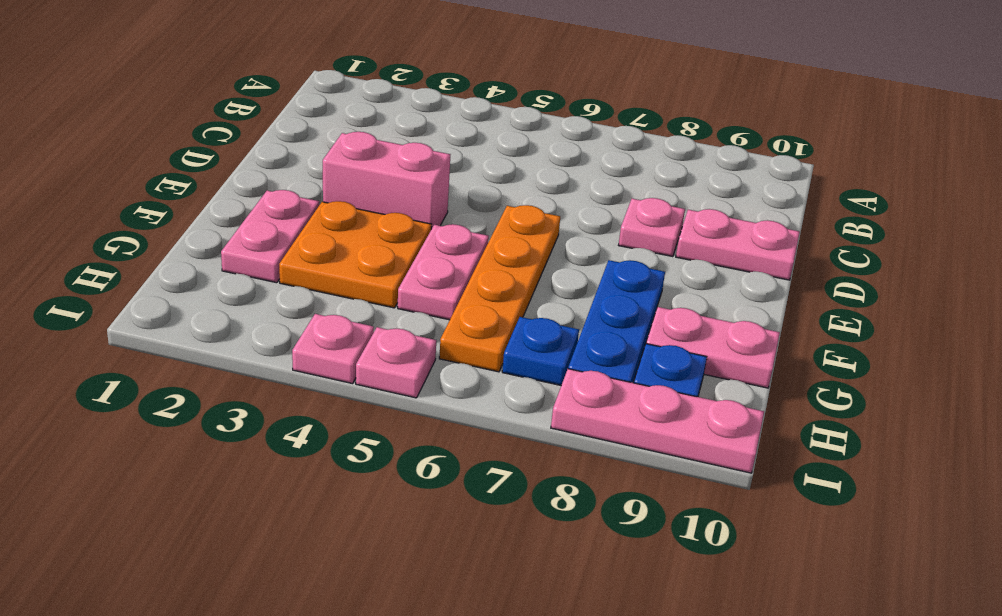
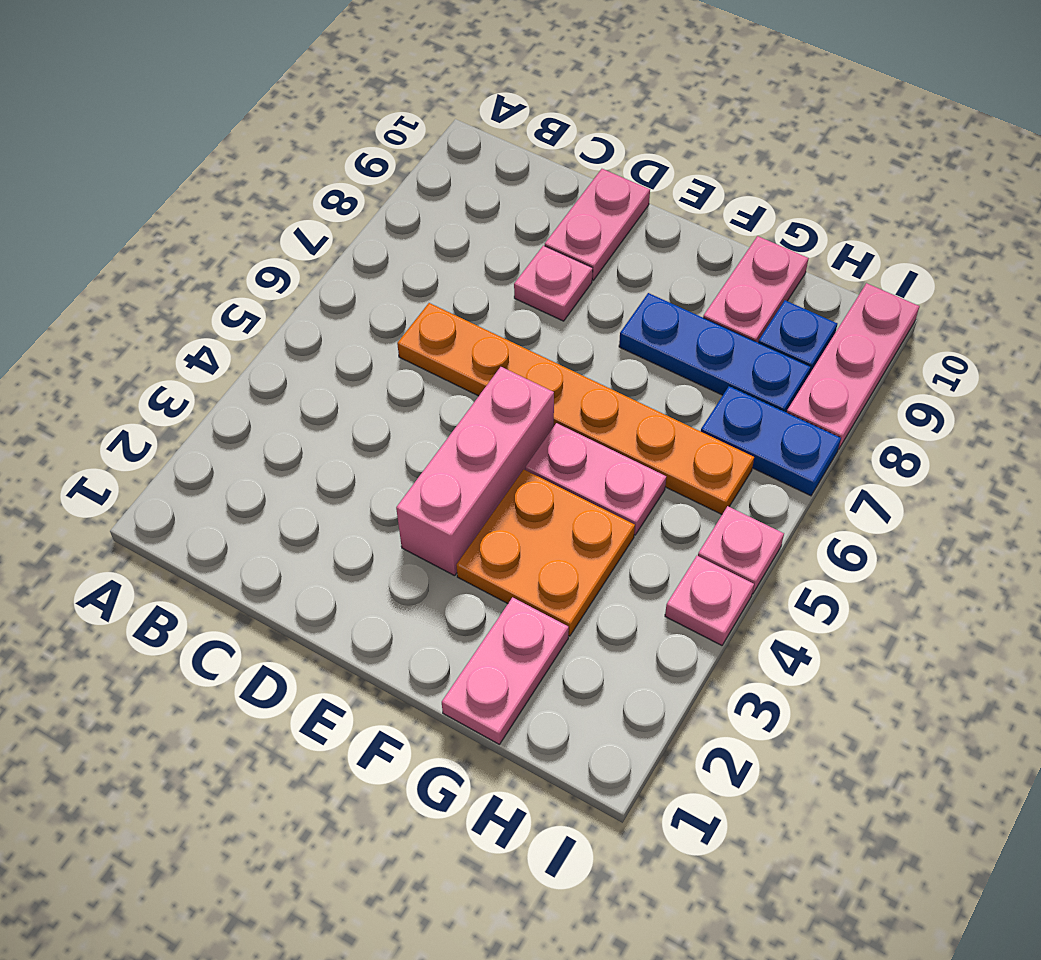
pink 1x2 brick [323,132,450,229] -> pink 1x3 brick [396,367,554,576]
orange 1x4 plate [439,205,560,372] -> orange 1x6 plate [397,303,754,514]
pink 1x2 plate [221,190,319,283] -> pink 1x2 plate turned to [442,597,569,744]
blue 1x1 plate [502,317,579,385] -> blue 1x2 plate [701,386,841,496]

